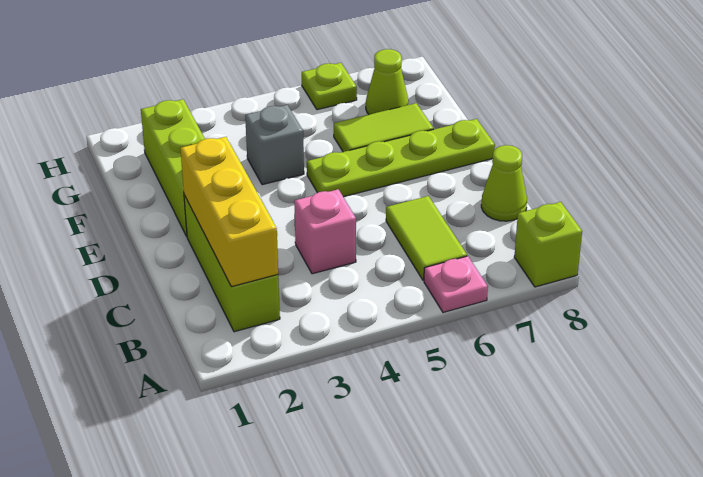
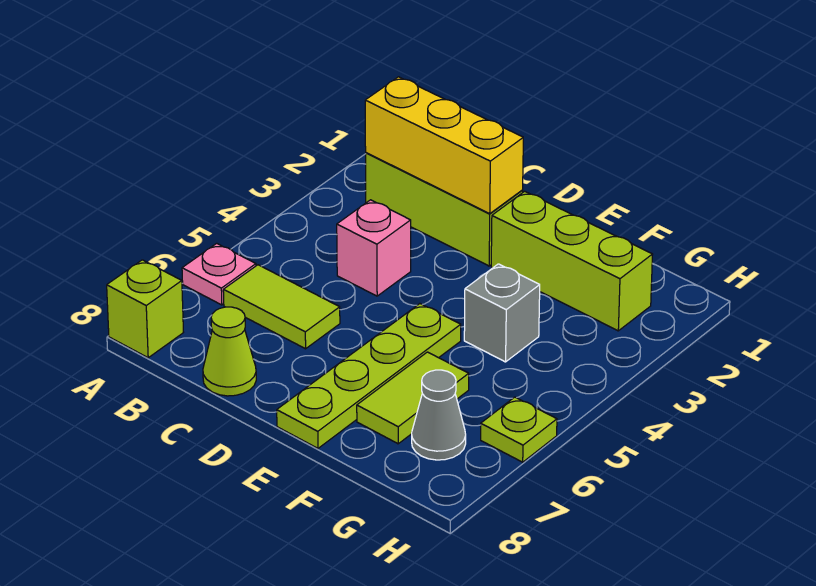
lime 1x1 cone [366,49,409,114] -> grey 1x1 cone [412,370,466,460]

